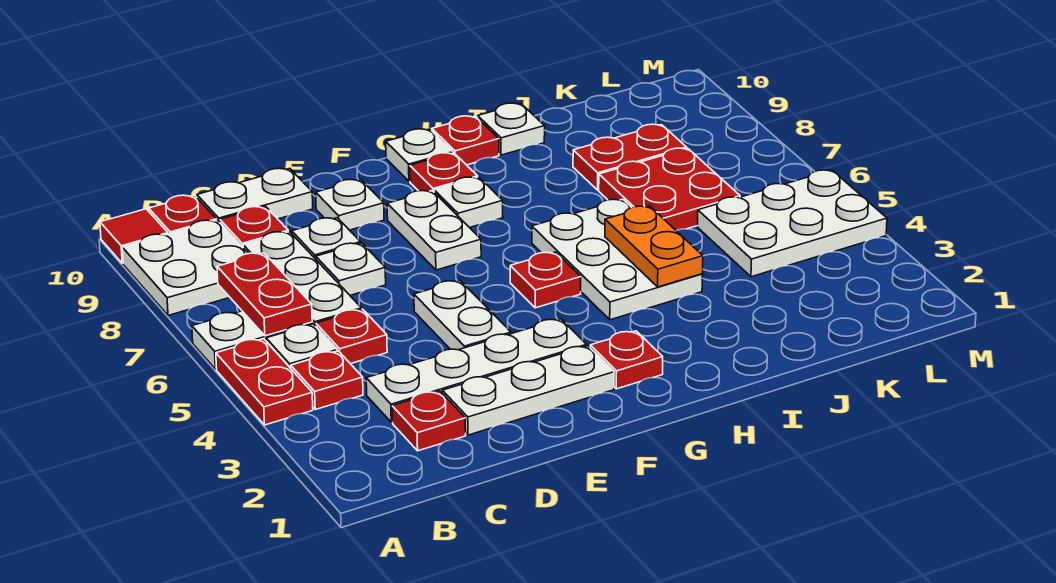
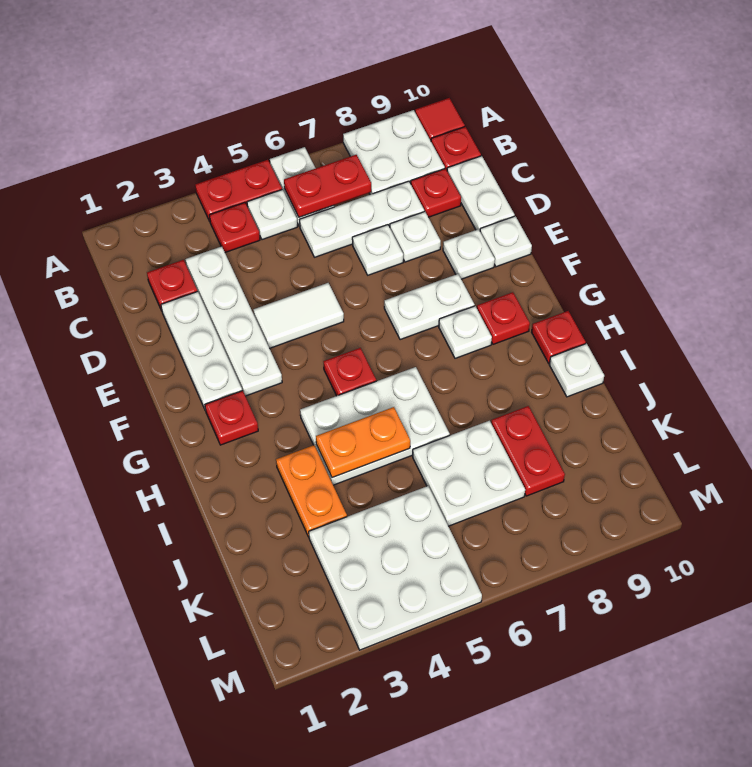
red 1x1 plate [316,309,387,364] -> none
white 1x2 plate [414,281,511,350] -> white 1x2 tile [254,283,344,348]
white 1x1 plate [386,129,453,181] -> white 1x1 plate moved to [480,216,532,267]
none -> orange 1x2 plate [276,445,347,537]
red 2x2 plate [599,148,740,231] -> white 2x2 plate [413,421,525,526]
white 2x3 plate [697,170,887,277] -> white 3x3 plate [309,486,482,650]

